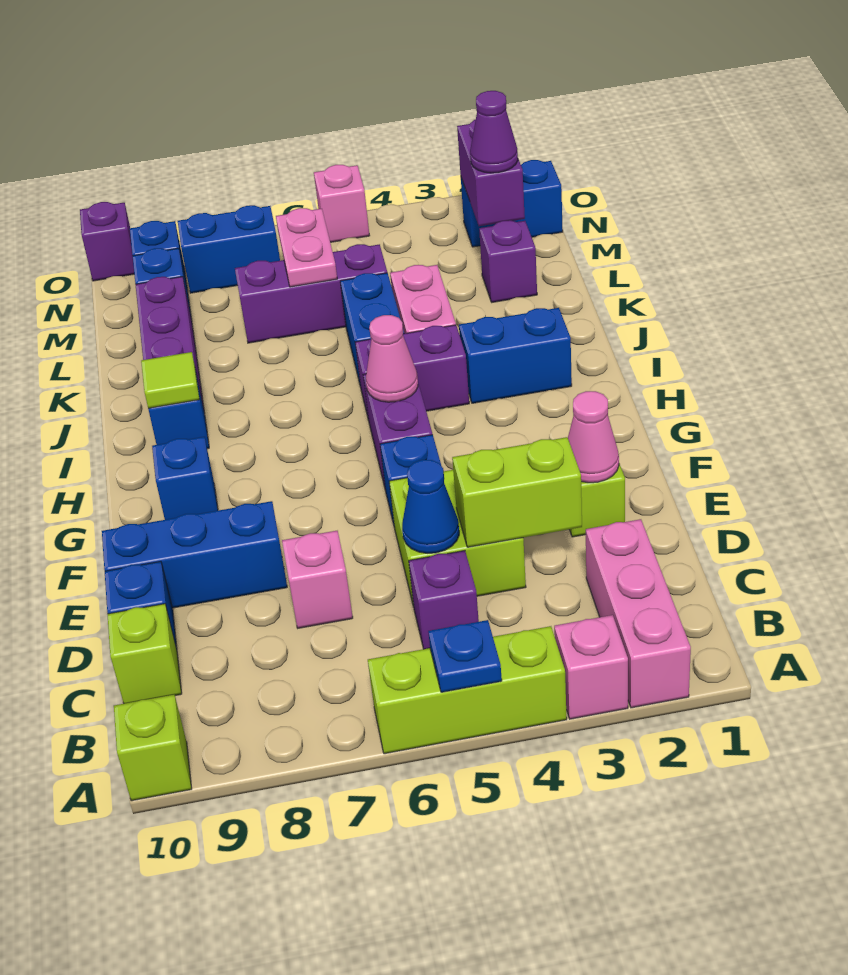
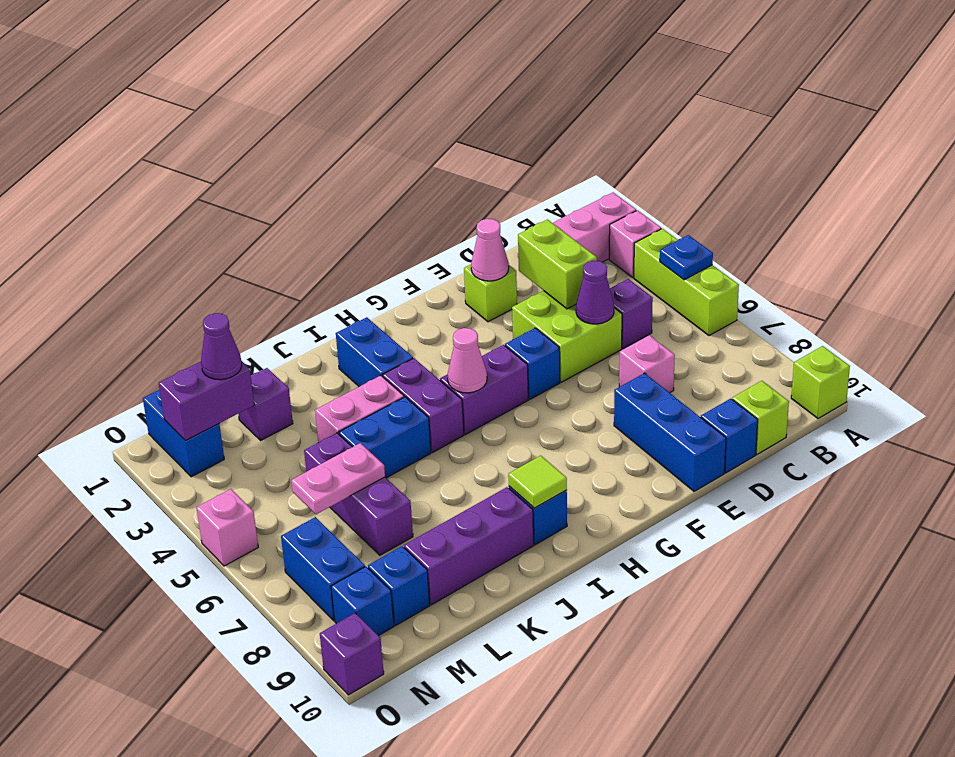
blue 1x1 cone [402,460,459,553] -> purple 1x1 cone [576,261,614,324]
blue 1x1 brick [152,437,218,520] -> none

